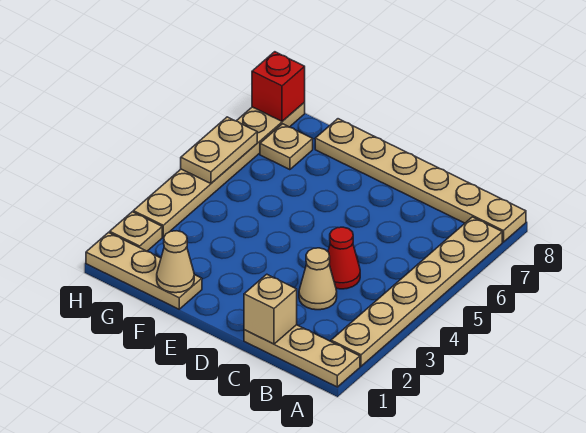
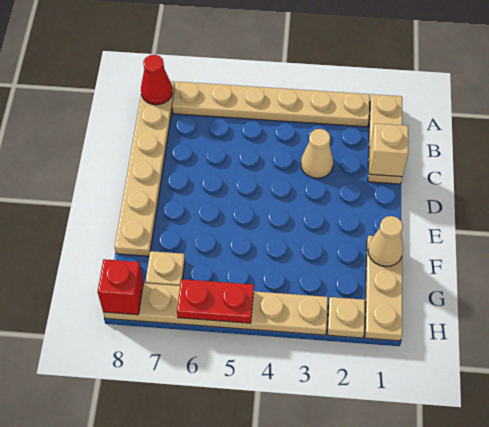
red 1x1 cone [328,227,360,289] -> red 1x1 cone moved to [141,55,172,105]
tan 1x2 plate [181,117,257,183] -> red 1x2 plate [177,279,254,323]

